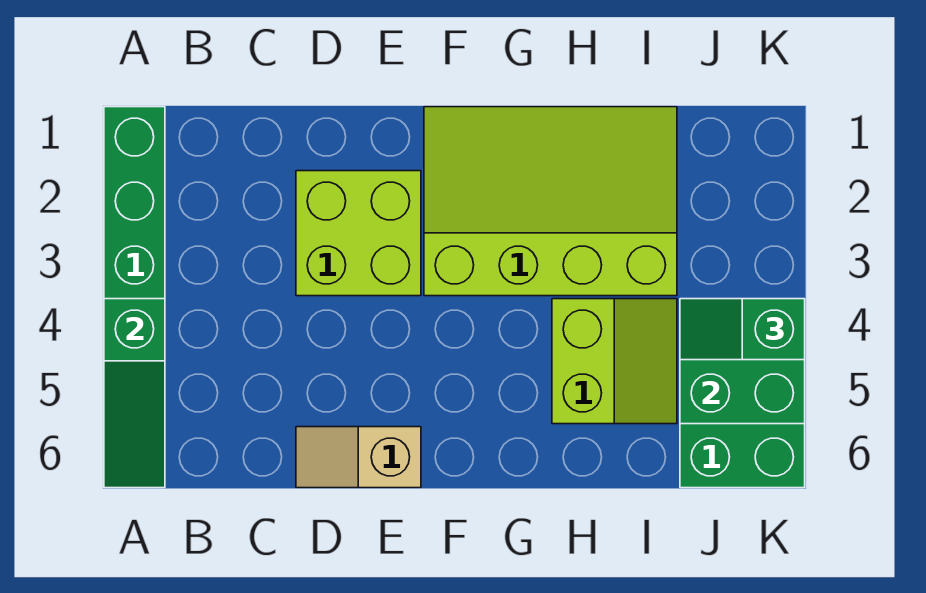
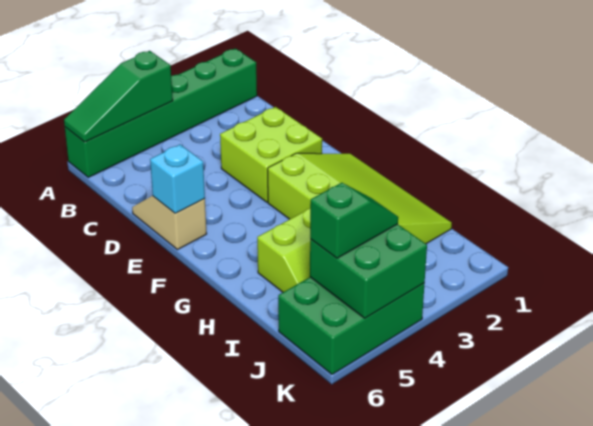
none -> cyan 1x1 brick [150,144,205,213]
green 1x2 slope [680,299,805,360] -> green 1x2 slope turned to [310,183,398,258]

